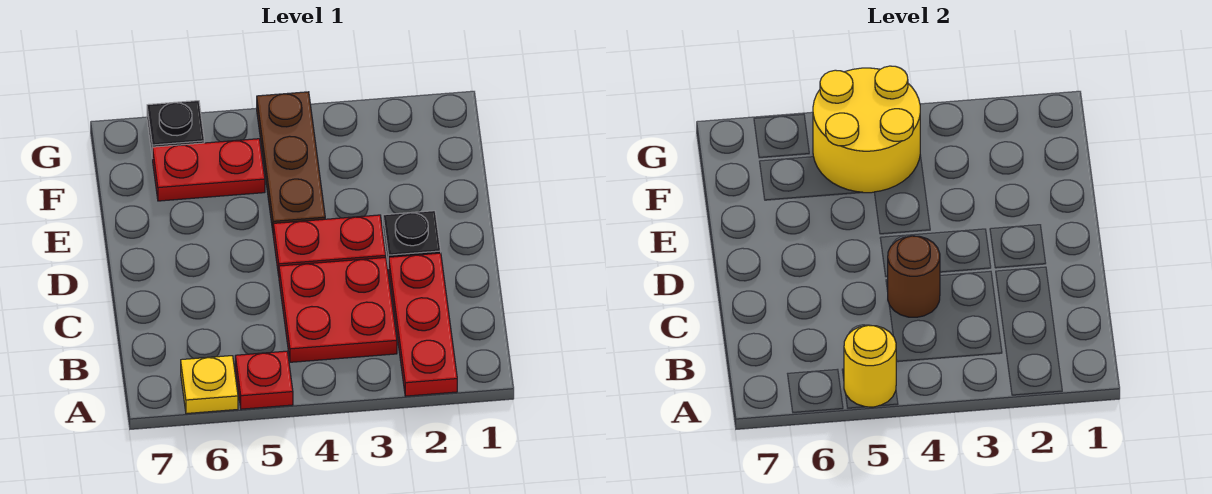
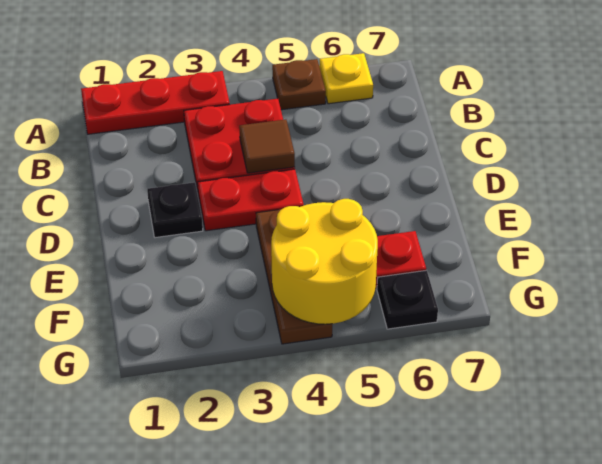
red 1x3 plate [389,253,457,396] -> red 1x3 plate turned to [81,71,230,134]
red 1x1 plate [235,351,293,409] -> brown 1x1 plate [272,59,326,110]
yellow 1x1 round brick [844,325,896,407] -> none
brown 1x1 round brick [888,236,940,317] -> brown 1x1 tile [239,119,295,173]

